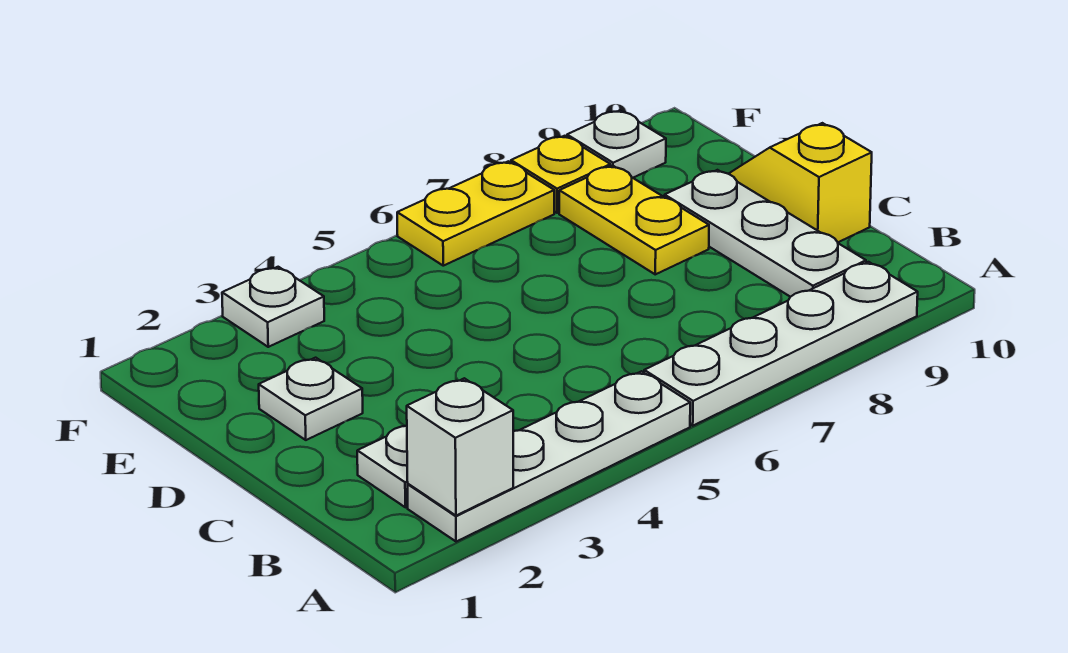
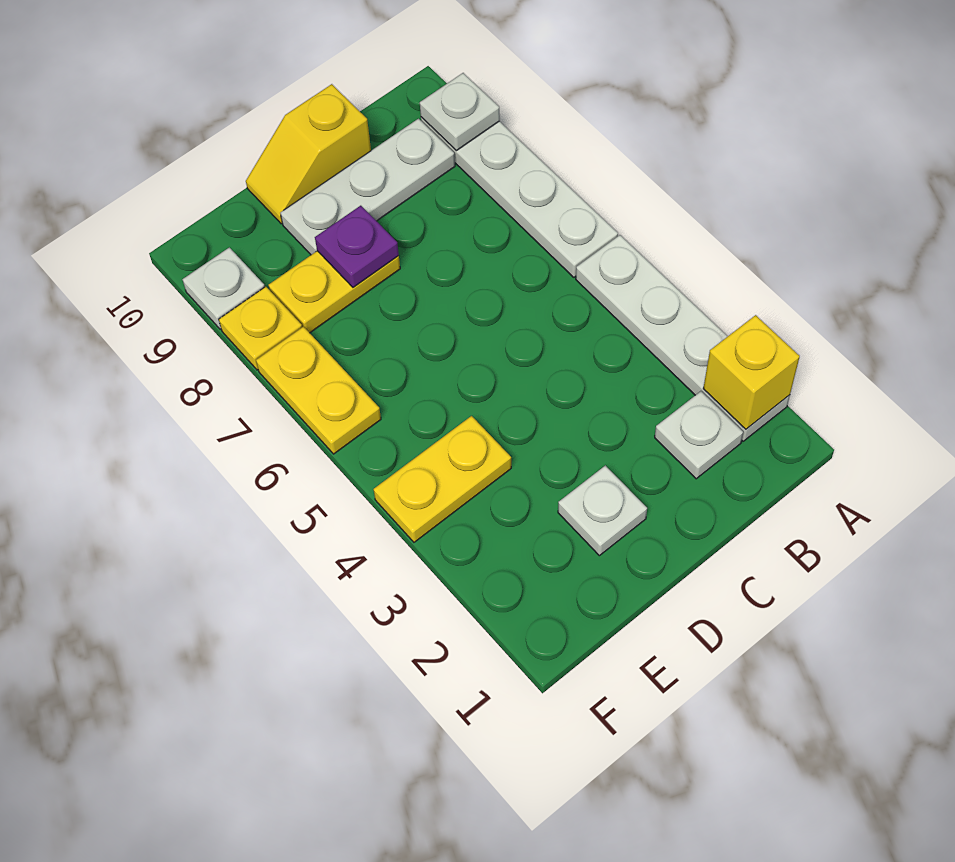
white 1x1 brick [407,378,513,516] -> yellow 1x1 brick [703,315,800,429]
none -> purple 1x1 plate [315,206,399,287]
none -> yellow 1x2 plate [373,416,511,542]
white 1x1 plate [222,267,324,347] -> white 1x1 plate moved to [420,73,500,151]

